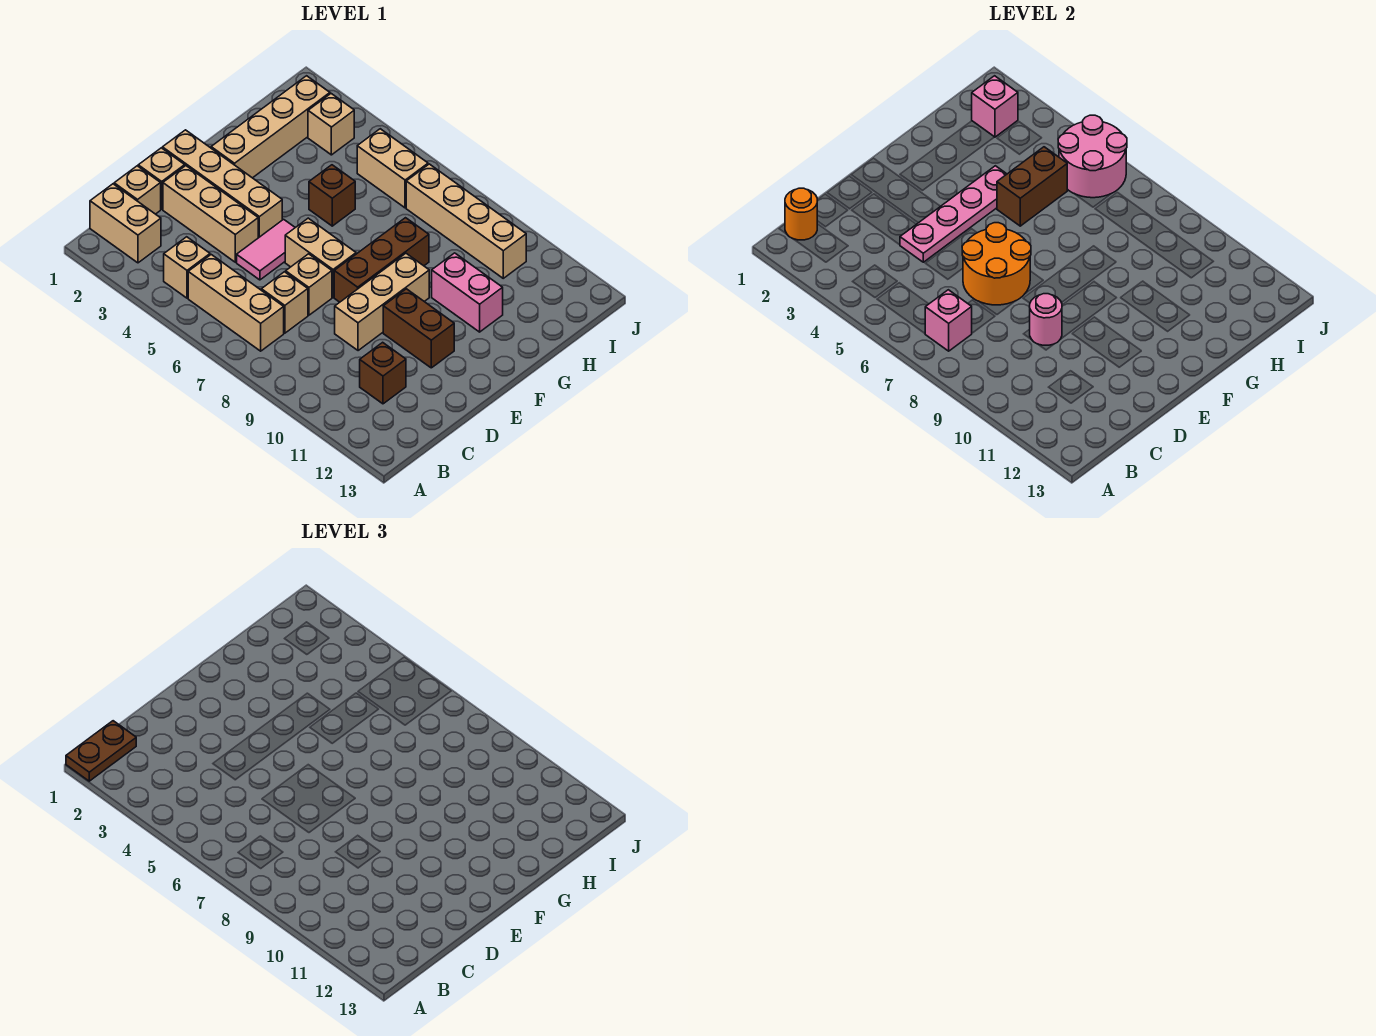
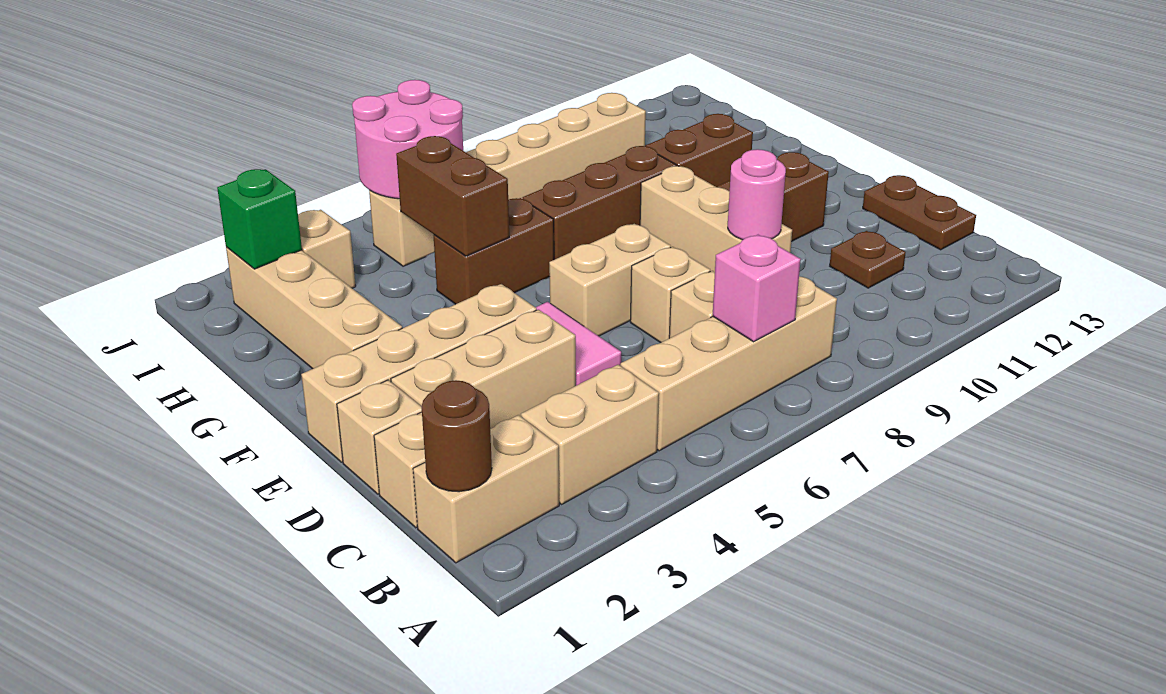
brown 1x2 plate [66,721,136,781] -> brown 1x2 plate moved to [863,175,976,250]
orange 1x1 round brick [785,188,817,240] -> brown 1x1 round brick [422,380,492,492]
tan 1x1 brick [164,237,210,298] -> tan 1x2 brick [521,365,659,504]
tan 1x3 brick [188,255,284,351] -> tan 1x4 brick [620,276,837,451]
brown 1x1 brick [360,342,406,404] -> brown 1x1 plate [830,231,906,288]
pink 1x4 plate [900,166,1007,262] -> none
orange 2x2 round brick [962,223,1031,305] -> none
brown 1x3 brick [334,218,429,302] -> brown 1x3 brick turned to [523,146,677,260]
brown 1x1 brick [309,165,355,226] -> brown 1x2 brick [434,198,554,304]
pink 1x2 brick [432,253,503,332] -> brown 1x2 brick [646,114,753,187]
pink 1x1 brick [972,76,1018,137] -> green 1x1 brick [217,169,302,269]

